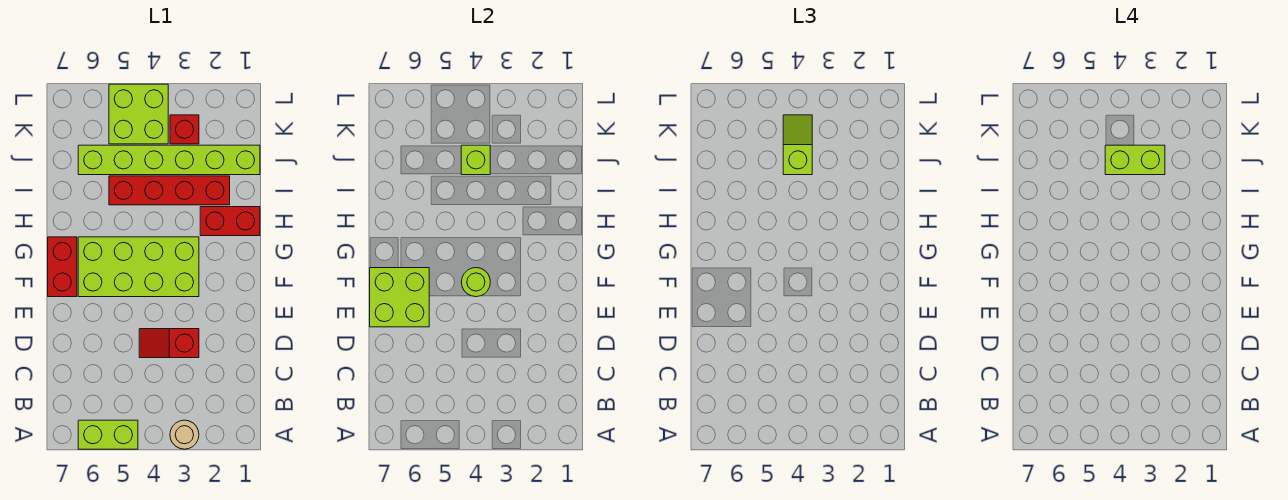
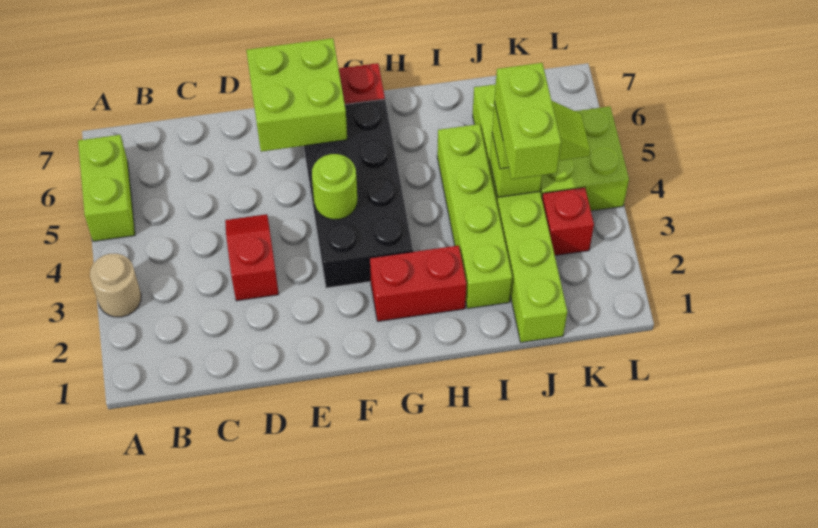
lime 2x4 brick [78,237,199,297] -> black 2x4 brick [304,99,413,288]
red 1x2 brick [200,207,260,236] -> red 1x2 brick turned to [370,246,467,321]
red 1x4 brick [109,176,230,205] -> lime 1x4 brick [437,124,512,309]

